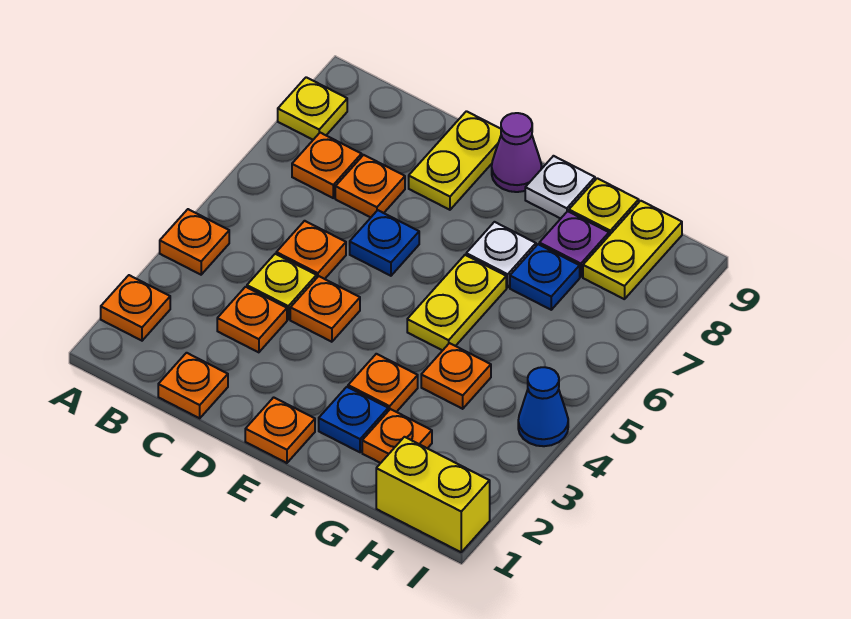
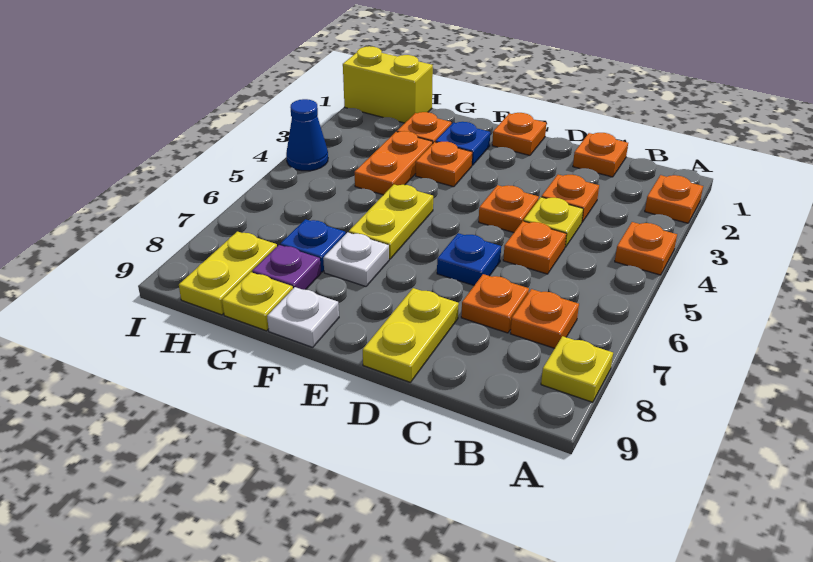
purple 1x1 cone [492,113,542,192] -> none
orange 1x1 plate [421,343,491,409] -> orange 1x2 plate [355,131,433,195]

